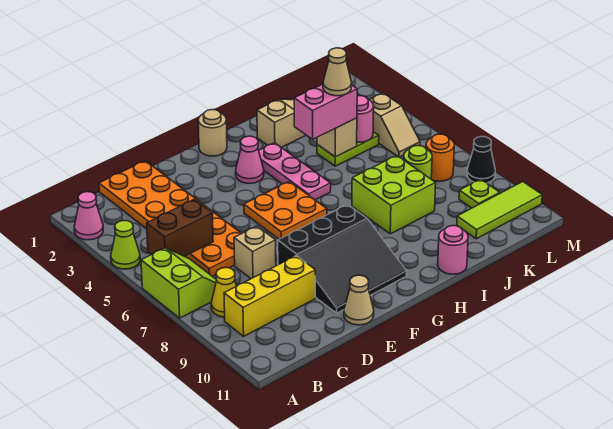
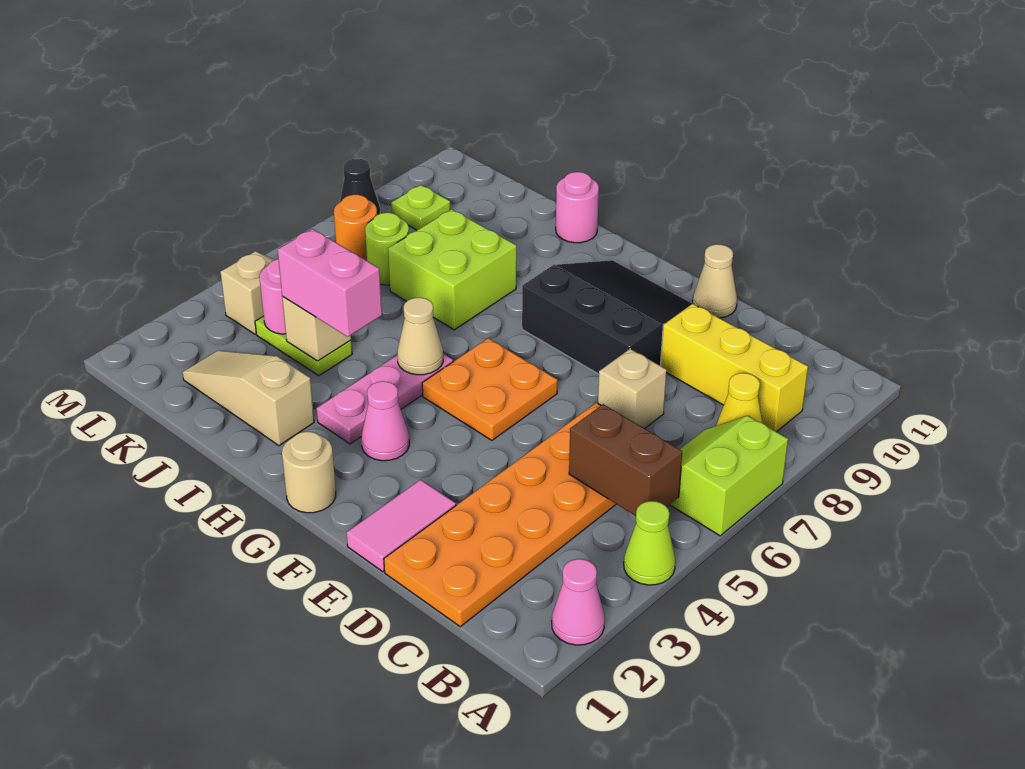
none -> pink 1x2 tile [347,480,456,572]
tan 1x1 cone [323,48,352,96] -> tan 1x1 cone moved to [397,298,443,375]
lime 1x3 tile [457,182,542,239] -> none

